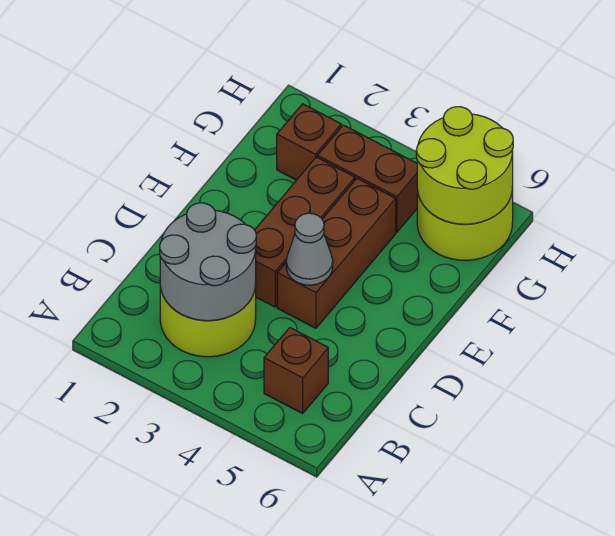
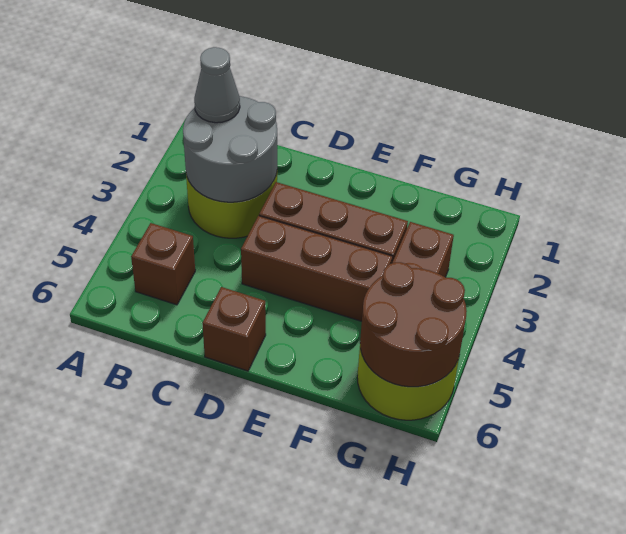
grey 1x1 cone [286,213,333,285] -> grey 1x1 cone moved to [194,47,240,123]
brown 1x1 brick [277,104,341,180] -> brown 1x1 brick moved to [202,287,266,371]
lime 2x2 round brick [416,107,513,224] -> brown 2x2 round brick [360,262,467,387]

